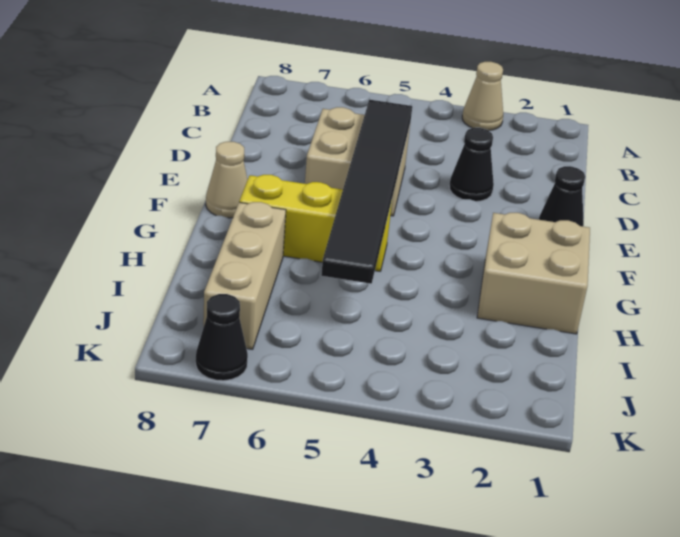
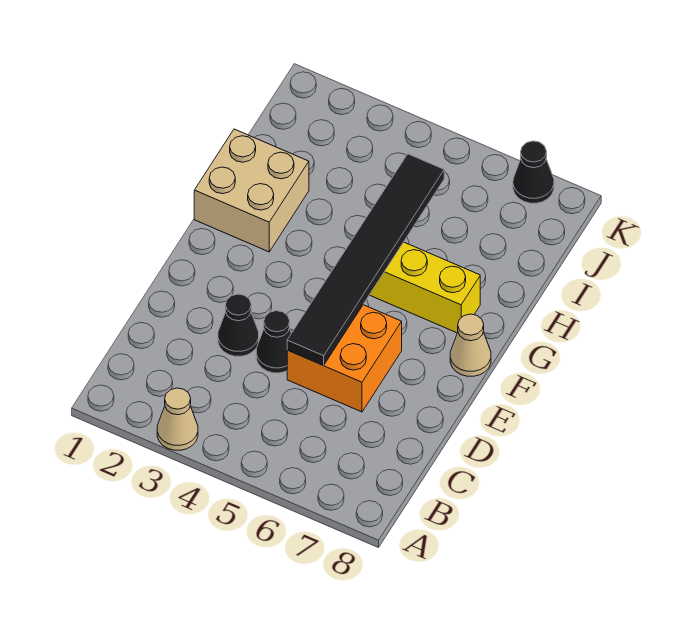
tan 2x2 brick [305,107,410,216] -> orange 2x2 brick [287,305,402,412]
black 1x1 cone [539,166,585,226] -> black 1x1 cone moved to [256,311,291,373]
tan 1x3 brick [203,202,286,349] -> none

